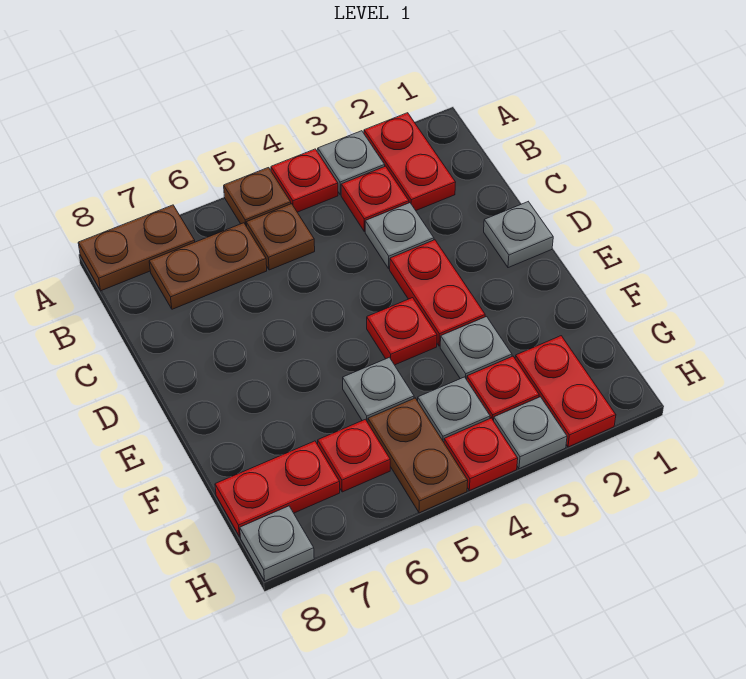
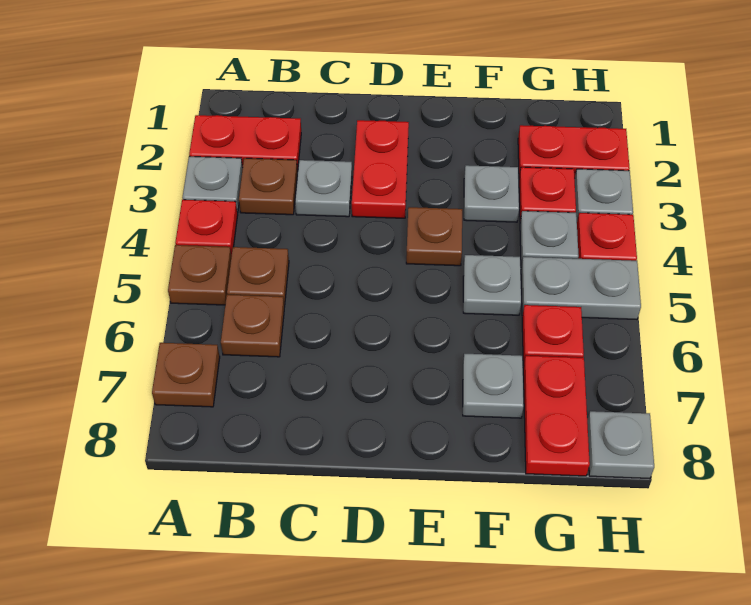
brown 1x2 plate [78,205,195,291] -> brown 1x1 plate [152,343,220,407]
red 1x1 plate [341,166,409,231] -> brown 1x1 plate [239,158,297,215]
brown 1x2 plate [149,223,267,309] -> brown 1x1 plate [221,295,284,357]
grey 1x1 plate [484,202,553,268] -> grey 1x1 plate moved to [463,354,524,418]
red 1x2 plate [390,240,485,346] -> red 1x2 plate turned to [352,120,409,218]
red 1x1 plate [367,298,437,365] -> brown 1x1 plate [406,207,462,266]
brown 1x2 plate [368,398,468,513] -> grey 1x2 plate [521,257,641,319]

